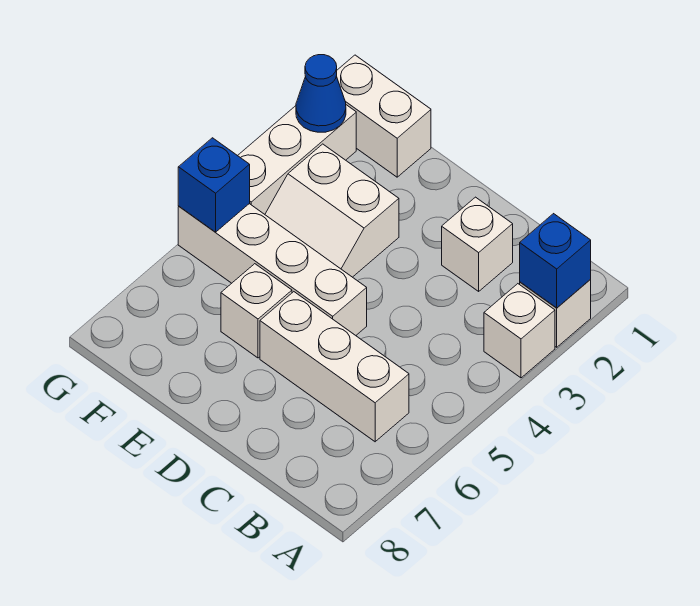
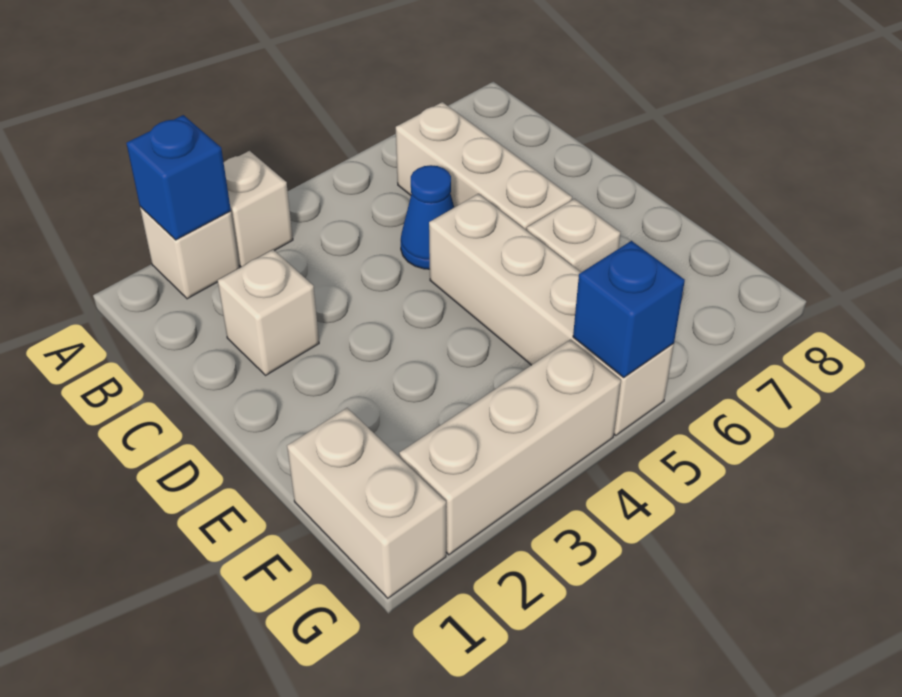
white 2x2 slope [265,144,399,277] -> none
blue 1x1 cone [296,55,346,132] -> blue 1x1 cone moved to [401,165,454,269]

